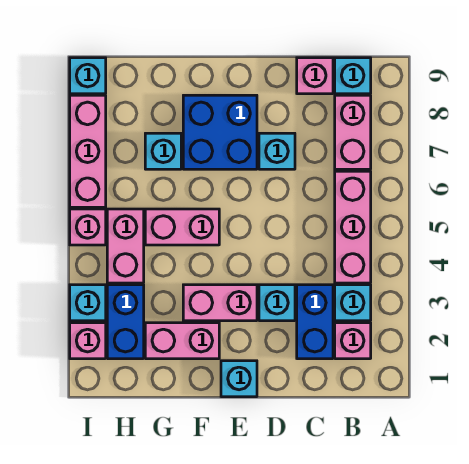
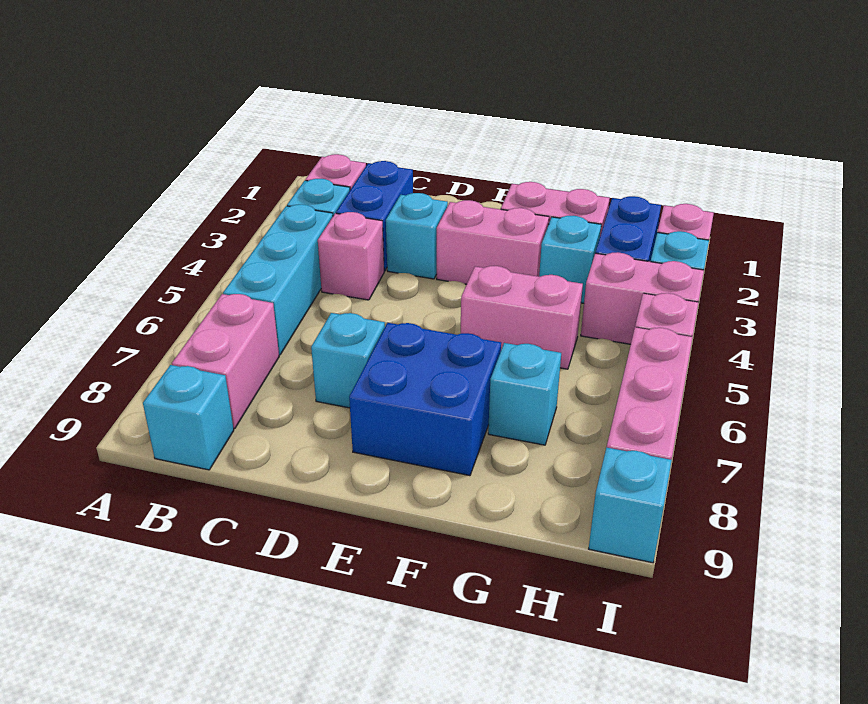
pink 1x3 brick [335,171,371,283] -> cyan 1x3 brick [223,204,333,355]
pink 1x1 brick [297,58,333,94] -> pink 1x1 brick moved to [318,212,384,300]
cyan 1x1 brick [221,361,257,397] -> cyan 1x1 brick moved to [539,216,601,303]
pink 1x2 brick [107,209,144,283] -> pink 1x2 brick turned to [581,252,704,344]

